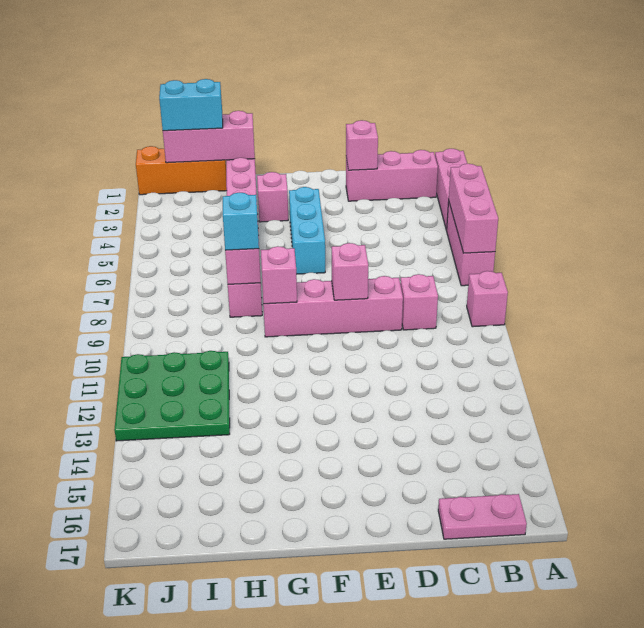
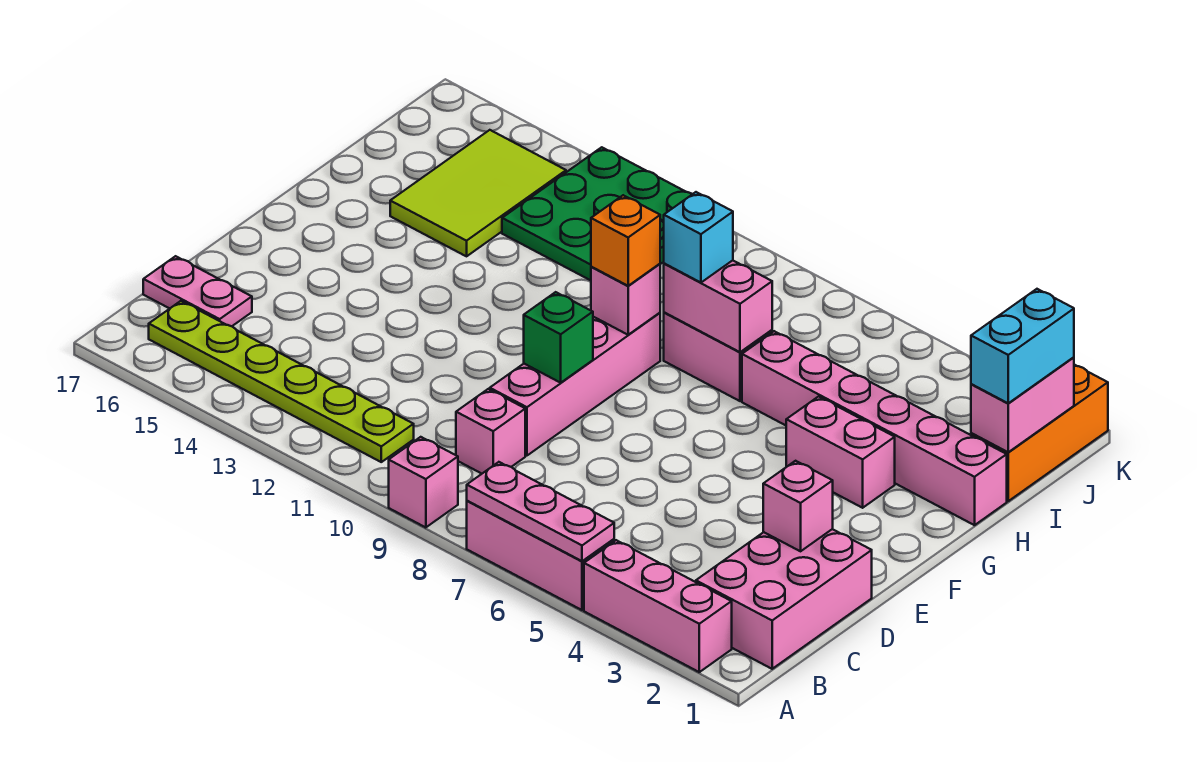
pink 1x3 brick [448,164,498,253] -> pink 1x3 plate [467,462,614,561]
pink 1x3 brick [346,150,438,201] -> pink 2x3 brick [696,529,872,669]
none -> lime 1x6 plate [149,301,414,462]
pink 1x2 plate [438,494,527,539] -> pink 1x2 plate turned to [143,256,252,326]
pink 1x1 brick [332,243,368,300] -> green 1x1 brick [524,292,593,383]
cyan 1x3 brick [289,187,325,274] -> none
pink 1x1 brick [257,172,288,222] -> pink 1x2 brick [786,397,895,508]
none -> orange 1x1 brick [591,195,660,286]
pink 1x3 brick [163,111,255,163] -> pink 1x2 brick [971,357,1074,452]
none -> lime 2x3 tile [390,130,566,256]

